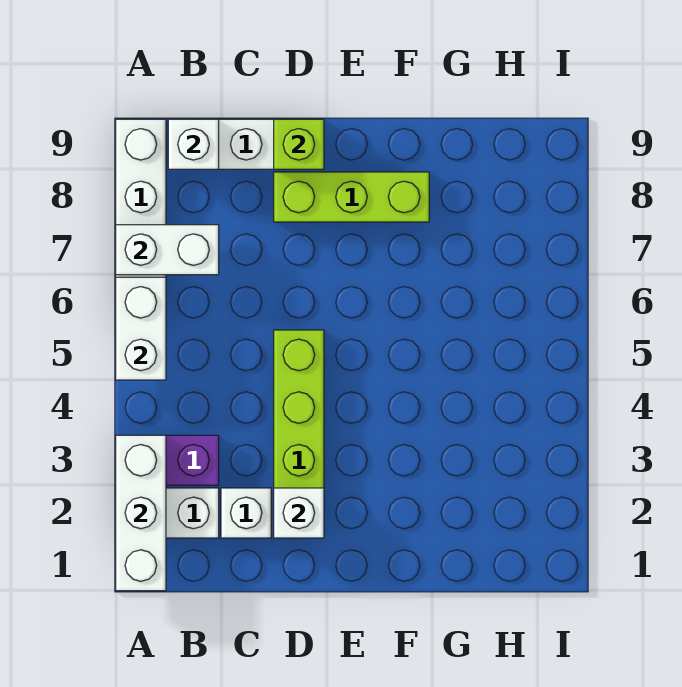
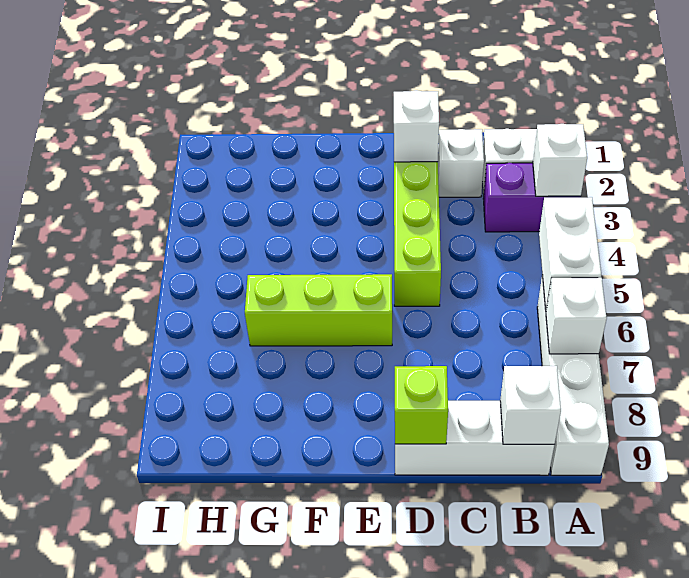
white 1x3 brick [116,435,166,591] -> white 1x1 brick [533,124,587,196]
white 1x2 brick [116,225,219,275] -> white 1x1 brick [546,278,607,354]
lime 1x3 brick [274,172,429,222] -> lime 1x3 brick moved to [245,274,392,346]

